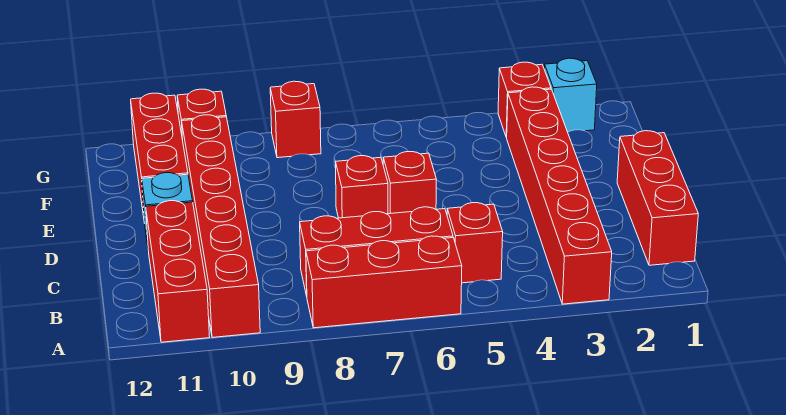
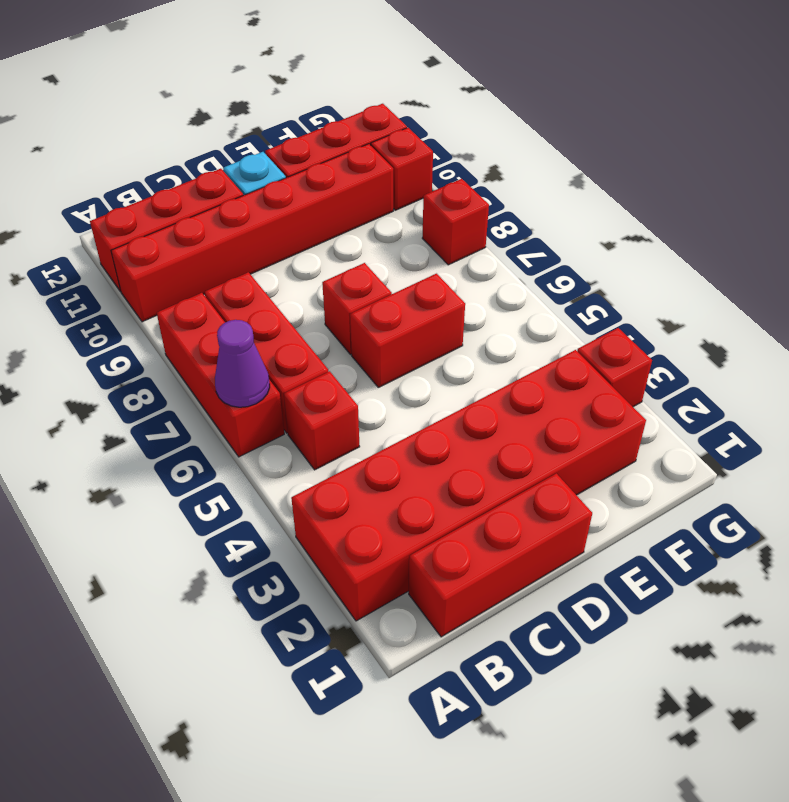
red 1x6 brick [506,87,612,304] -> red 2x6 brick [291,350,646,621]
none -> purple 1x1 cone [215,320,270,407]
red 1x1 brick [383,152,436,214] -> red 1x2 brick [350,273,465,387]
cyan 1x1 brick [544,58,597,132] -> none

